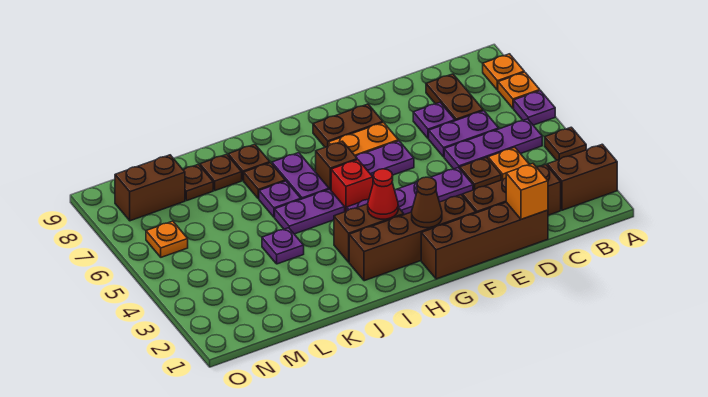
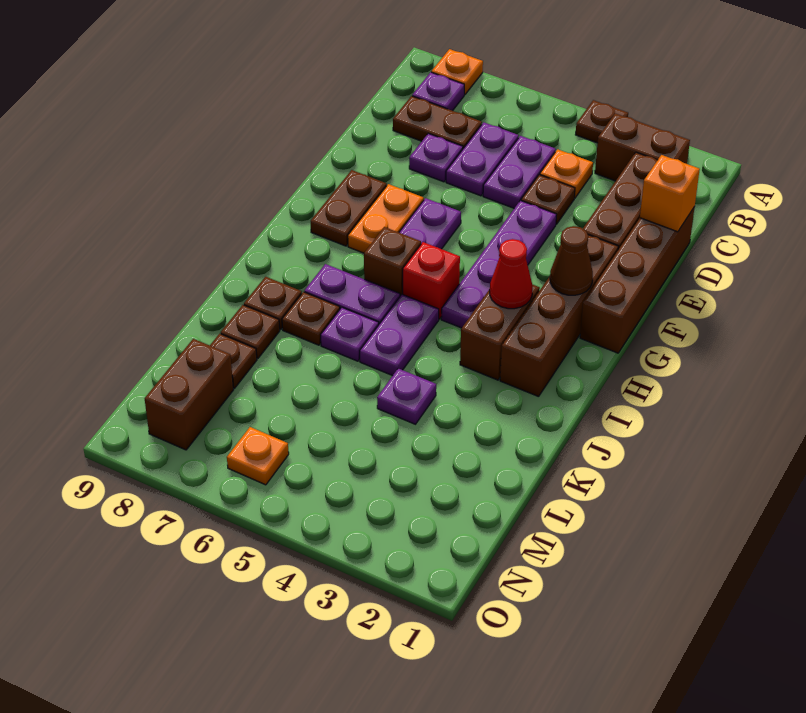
brown 1x2 brick [547,144,617,210] -> brown 1x2 brick turned to [595,113,690,181]
purple 1x1 plate [514,91,555,125] -> purple 1x1 plate moved to [412,72,464,111]
orange 1x1 plate [498,72,540,108] -> none
purple 1x3 plate [444,119,542,169] -> purple 1x2 plate [483,136,556,208]

